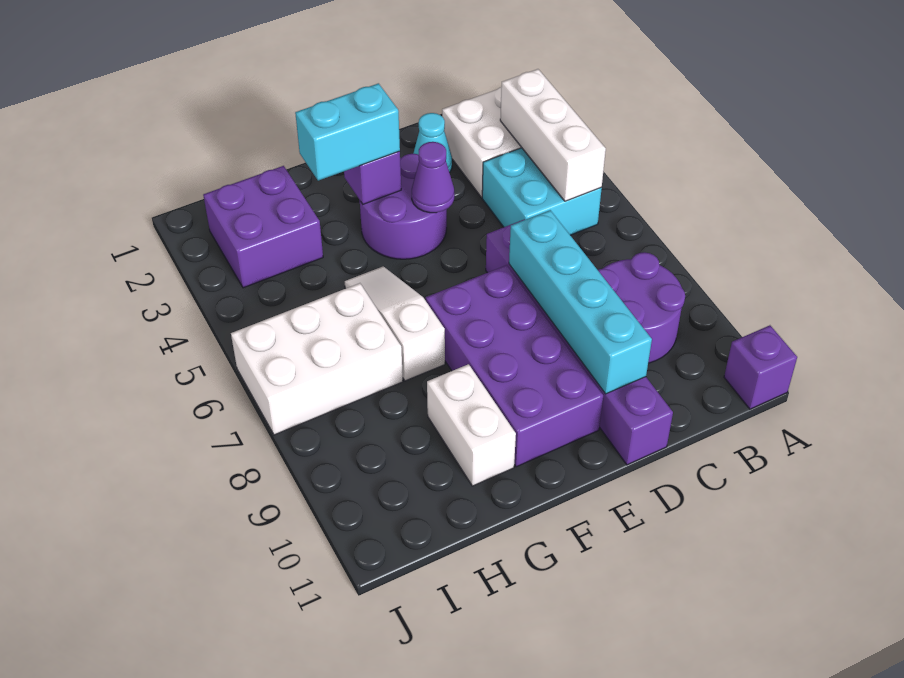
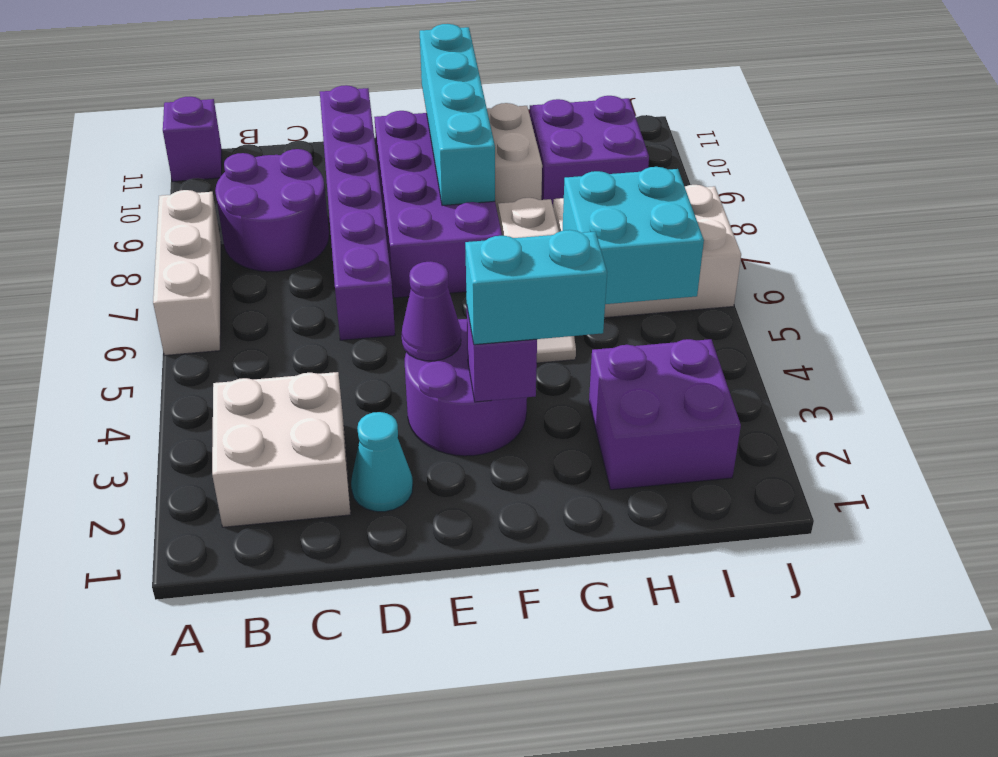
white 1x3 brick [500,69,606,201] -> white 1x3 brick moved to [153,190,221,356]
cyan 2x2 brick [482,148,602,235] -> cyan 2x2 brick moved to [563,167,704,304]
cyan 1x4 brick [509,210,652,394] -> cyan 1x4 brick moved to [420,24,495,206]
none -> purple 2x2 brick [530,96,649,205]

